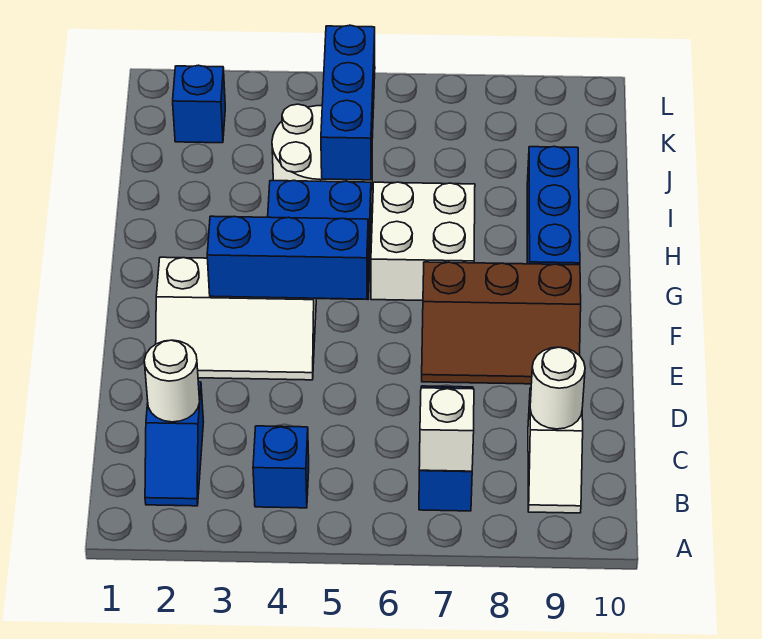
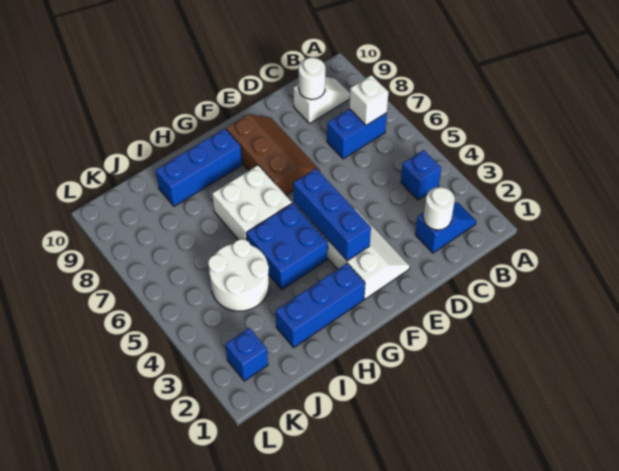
blue 1x3 brick [321,25,375,180] -> blue 1x3 brick moved to [276,263,365,347]

